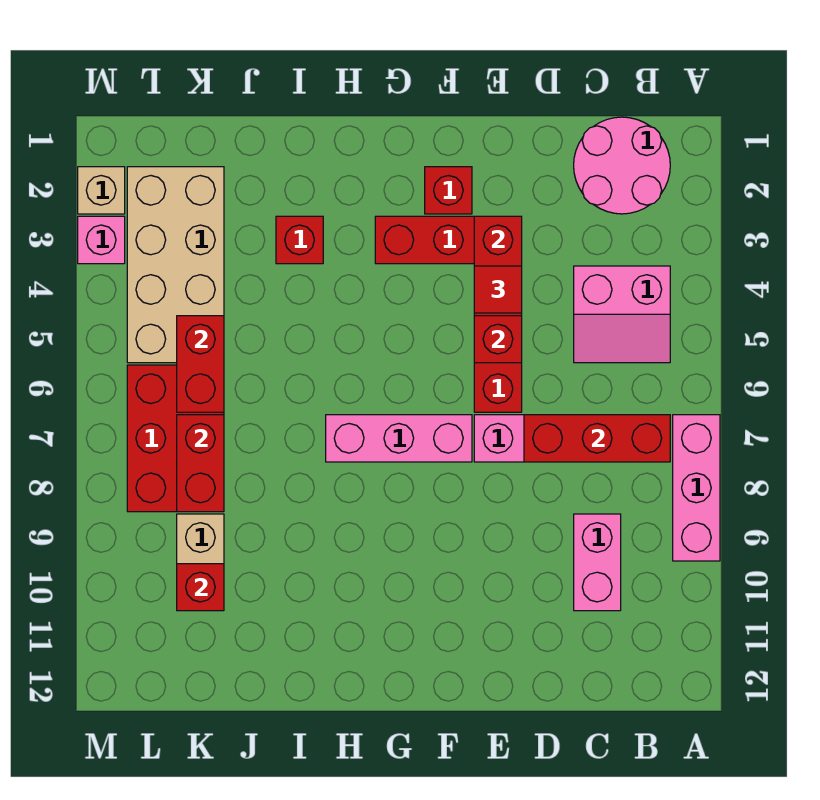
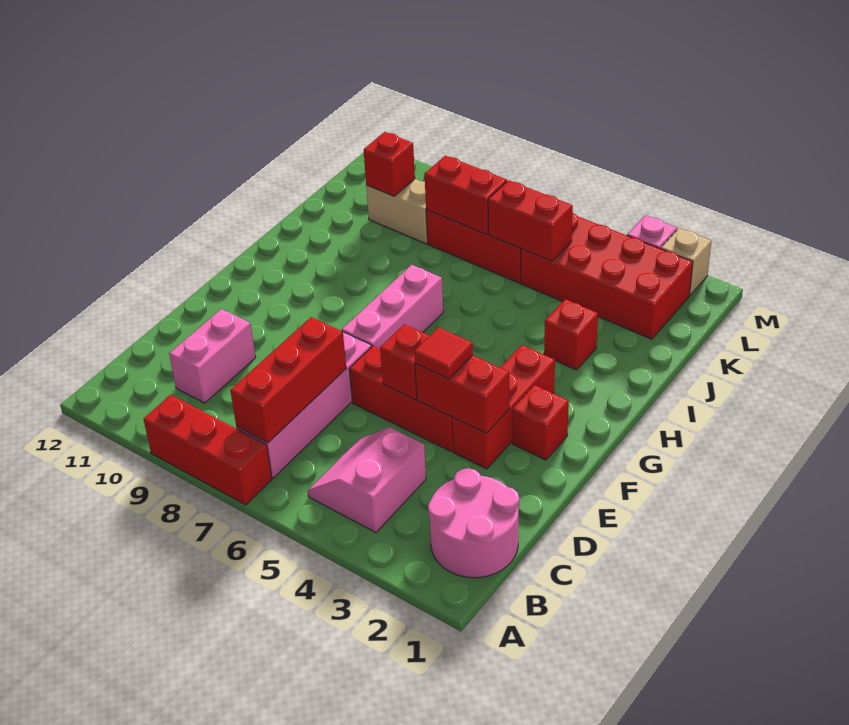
pink 1x3 brick [673,415,720,561] -> red 1x3 brick [144,395,272,505]
pink 1x2 brick [574,514,621,611] -> pink 1x2 brick turned to [169,309,256,403]
tan 2x4 brick [127,167,224,363] -> red 2x4 brick [520,213,693,339]

